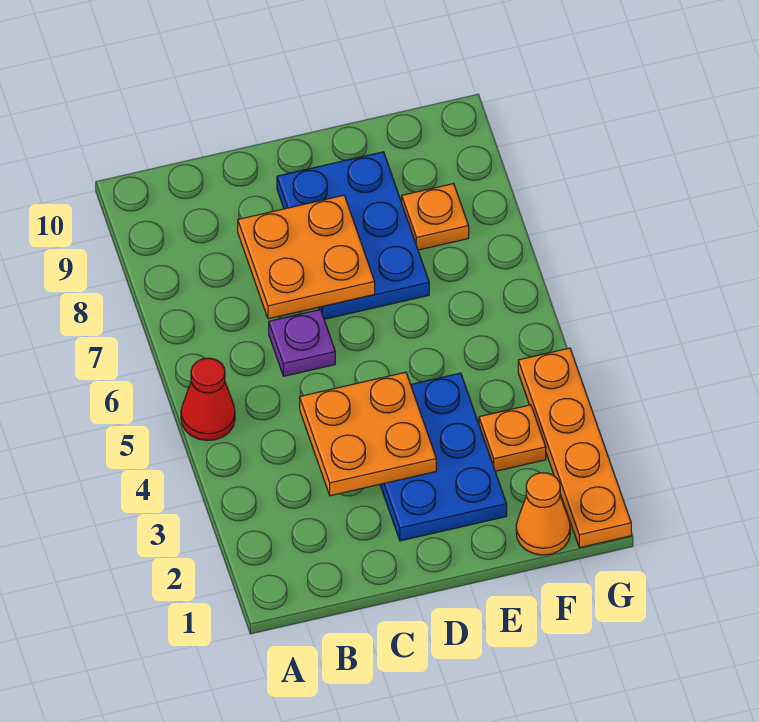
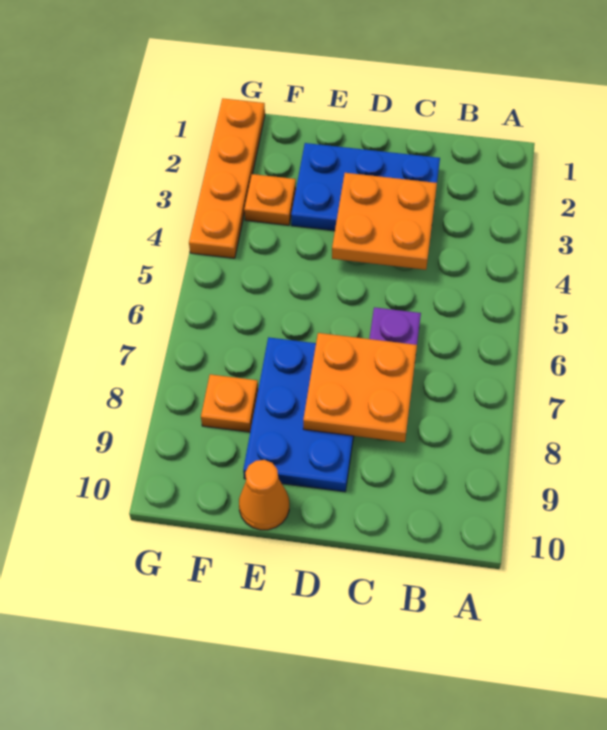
red 1x1 cone [181,358,235,441] -> none
blue 2x3 plate [380,373,507,541] -> blue 2x3 plate turned to [291,143,440,231]
orange 1x1 cone [516,473,570,555] -> orange 1x1 cone moved to [239,460,289,530]

